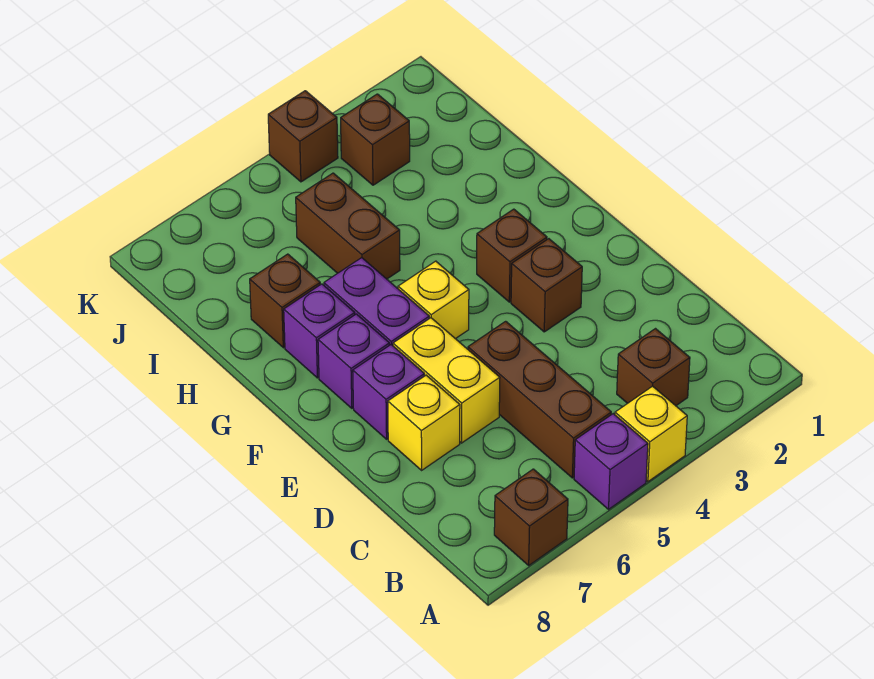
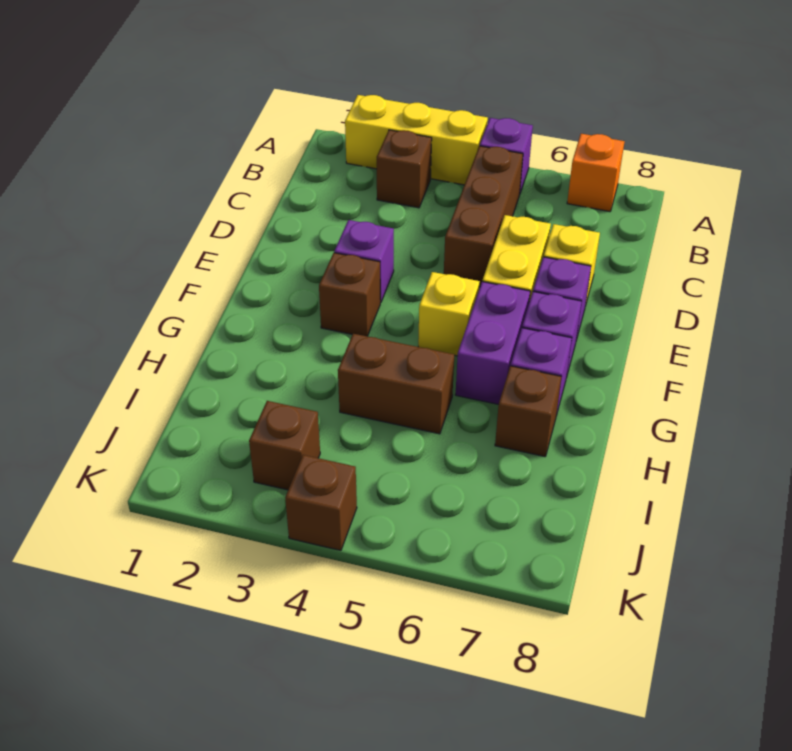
yellow 1x1 brick [615,386,687,482] -> yellow 1x3 brick [345,95,488,185]
brown 1x1 brick [494,469,568,565] -> orange 1x1 brick [567,134,625,212]
brown 1x1 brick [511,239,582,332] -> purple 1x1 brick [334,220,394,303]
brown 1x2 brick [296,173,400,279] -> brown 1x2 brick turned to [338,334,454,434]

